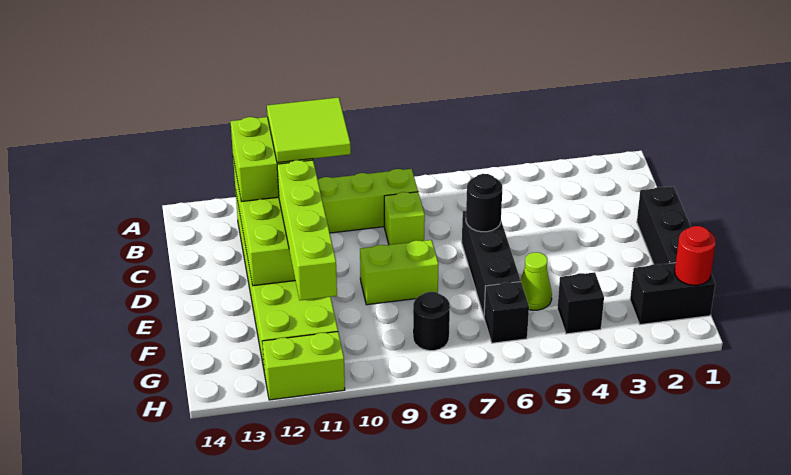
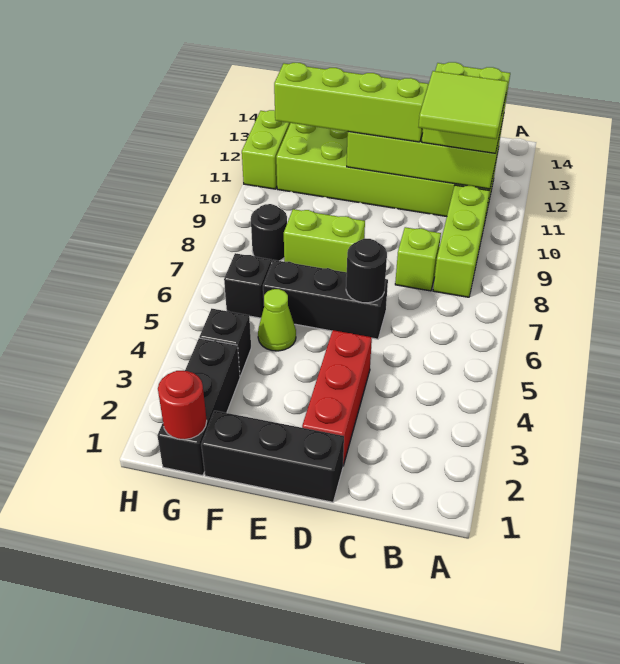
none -> red 1x3 brick [302,330,372,466]
lime 1x2 brick [360,240,438,305] -> lime 1x2 brick turned to [284,209,365,272]
black 1x2 brick [630,263,715,325] -> black 1x3 brick [157,338,240,476]

